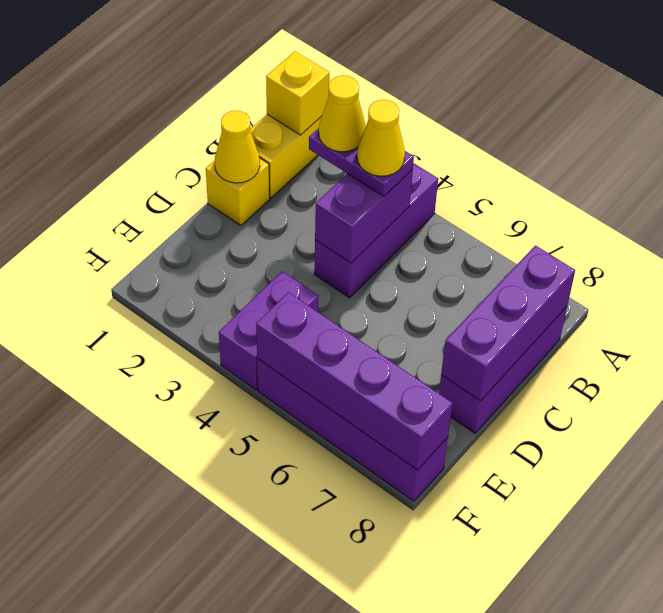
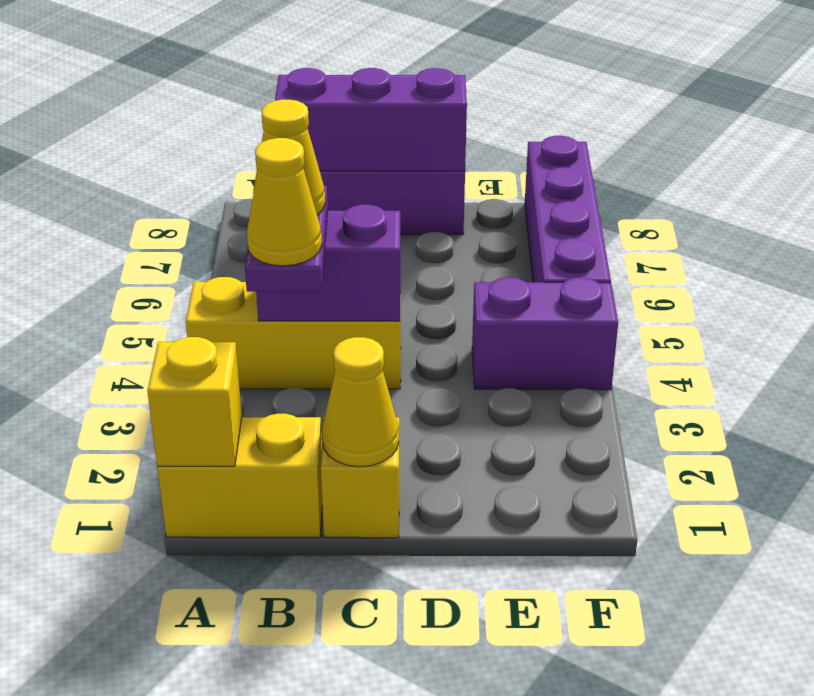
purple 1x3 brick [314,163,438,298] -> yellow 1x3 brick [186,277,401,389]
purple 1x4 brick [256,292,453,470] -> none

